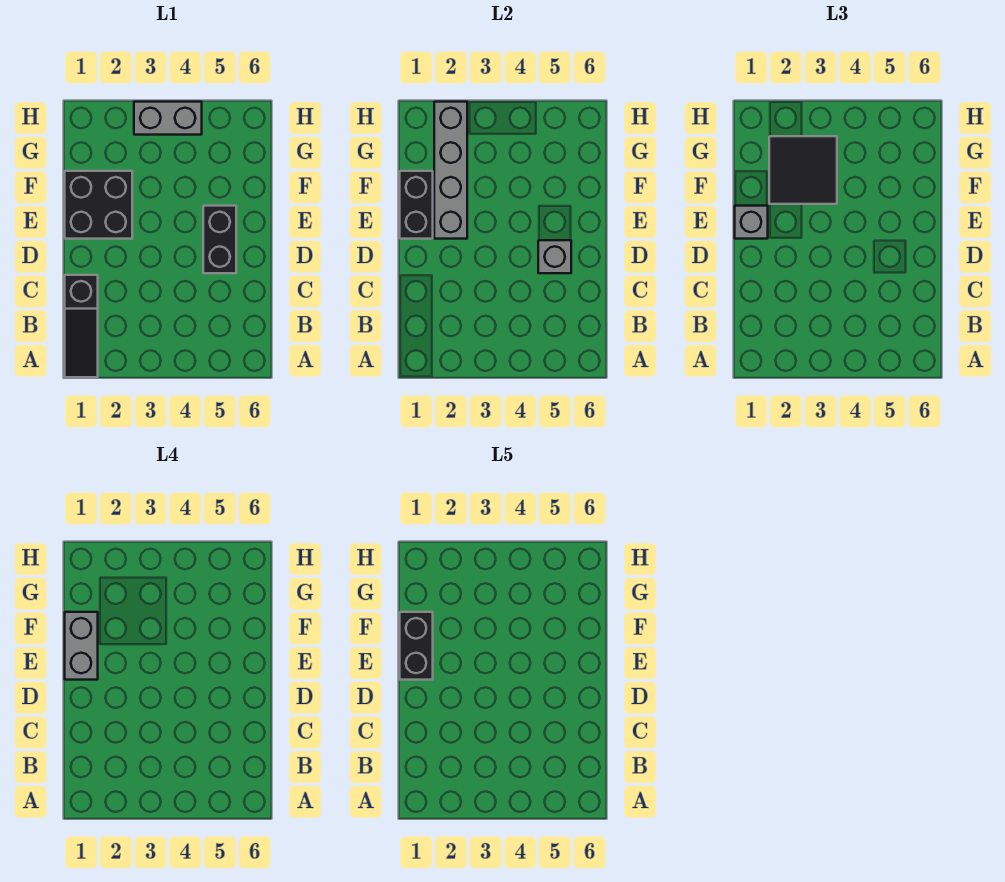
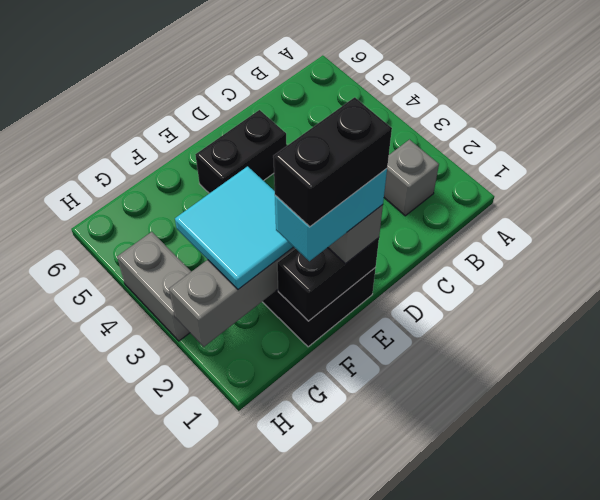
black 1x3 slope [65,275,98,377] -> none
grey 1x1 brick [538,240,571,273] -> grey 1x1 brick moved to [384,140,439,216]
grey 1x2 brick [65,612,98,680] -> cyan 1x2 brick [275,169,387,261]
black 2x2 tile [769,136,837,204] -> cyan 2x2 tile [175,166,293,289]

